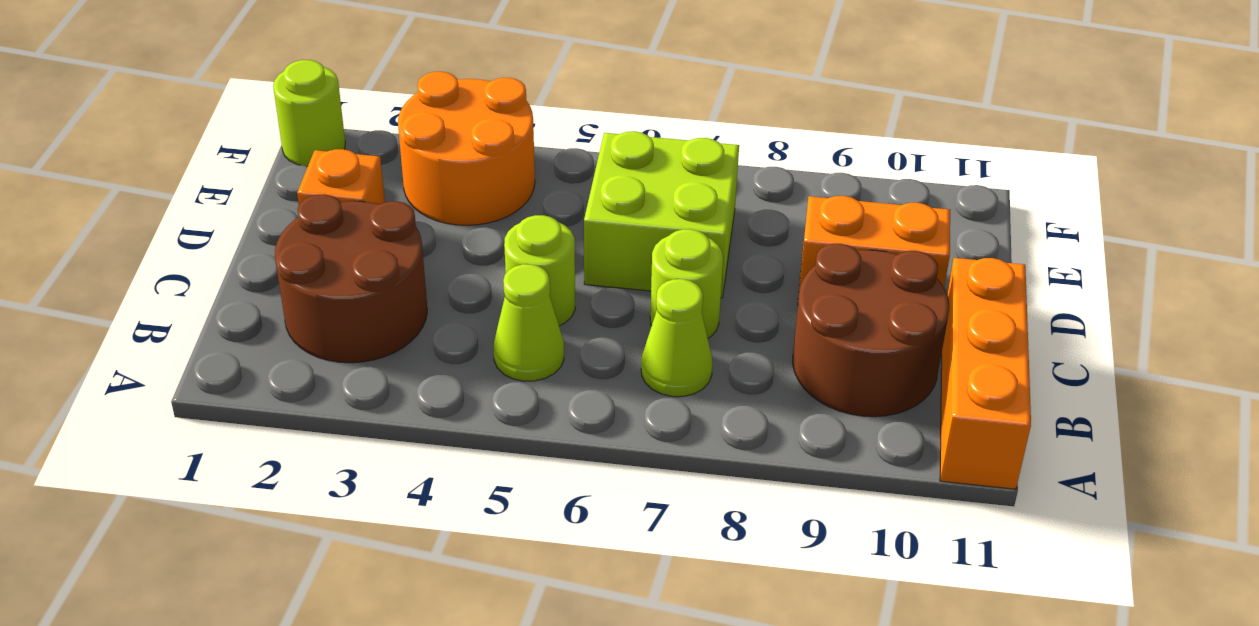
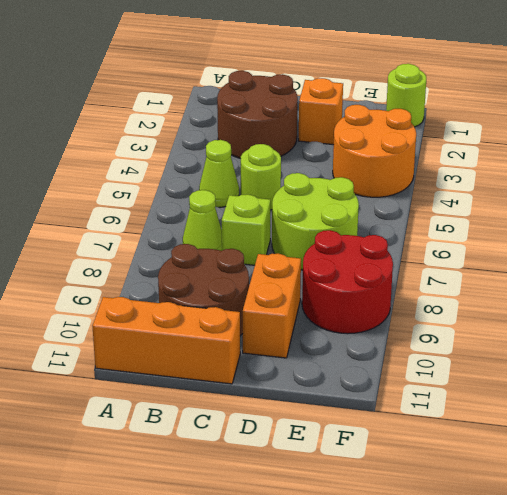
lime 1x1 round brick [650,229,723,338] -> lime 1x1 brick [222,194,270,265]
lime 2x2 brick [584,131,739,298] -> lime 2x2 round brick [272,173,359,270]
none -> red 2x2 round brick [302,230,393,334]

